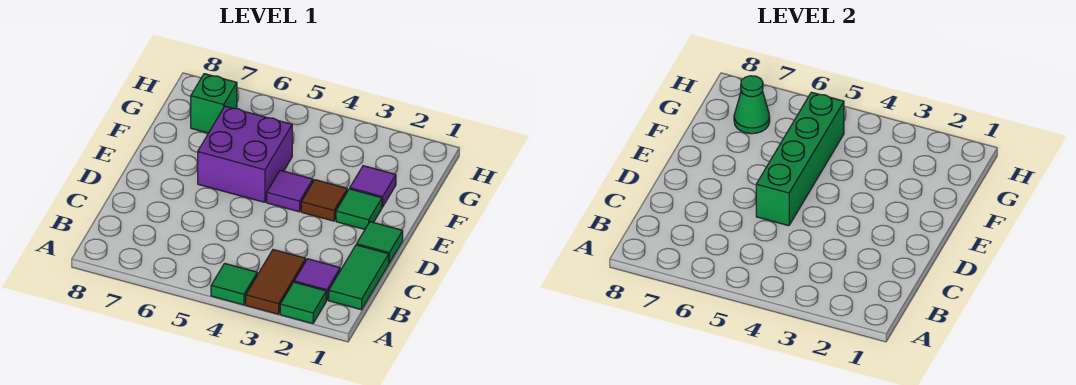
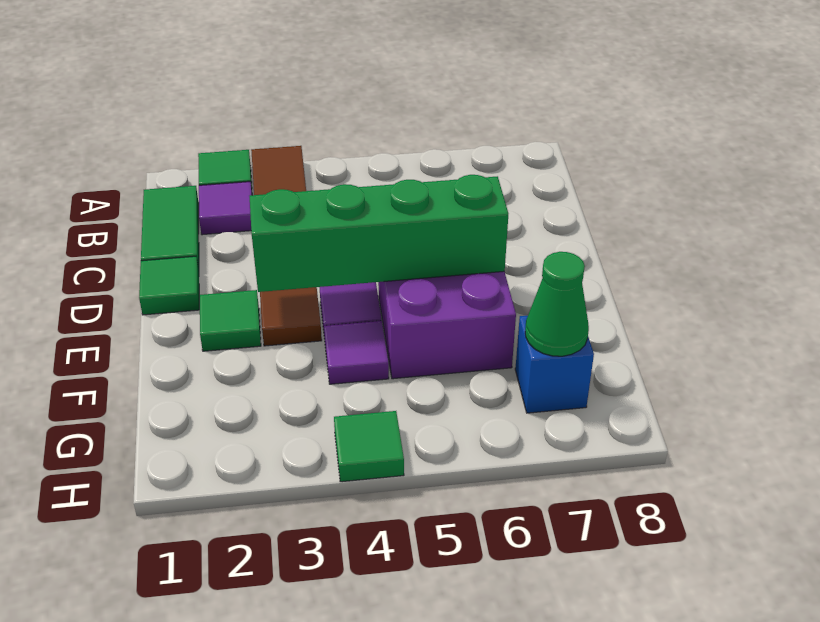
green 1x1 tile [211,263,257,305] -> green 1x1 tile moved to [334,411,404,482]
green 1x4 brick [756,92,844,226] -> green 1x4 brick turned to [250,175,508,292]
purple 1x1 tile [350,166,396,207] -> purple 1x1 tile moved to [324,321,389,384]
green 1x1 brick [191,74,237,133] -> blue 1x1 brick [515,315,594,413]

